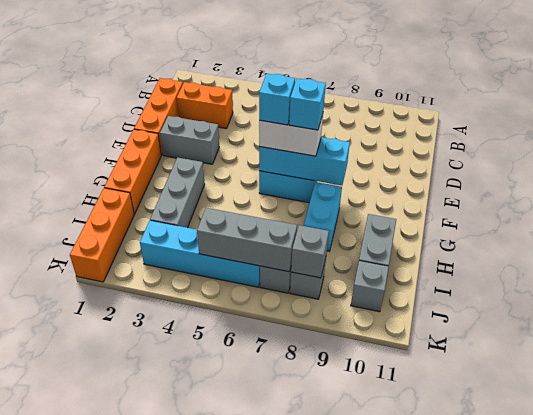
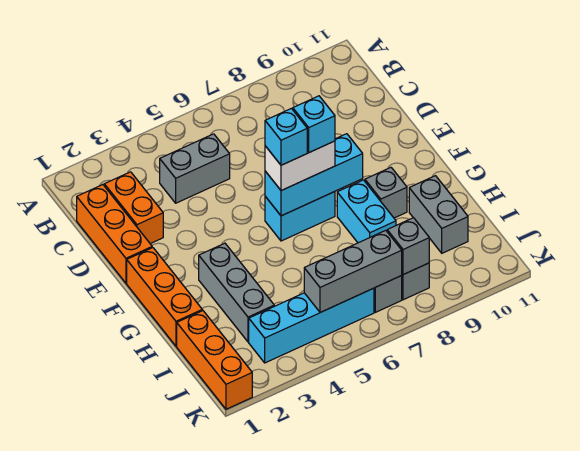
orange 1x2 brick [177,82,233,129] -> orange 1x2 brick turned to [104,172,163,244]
grey 1x2 brick [160,116,219,164] -> grey 1x2 brick moved to [160,134,230,203]
grey 1x1 brick [351,261,389,312] -> grey 1x1 brick moved to [365,168,407,218]

